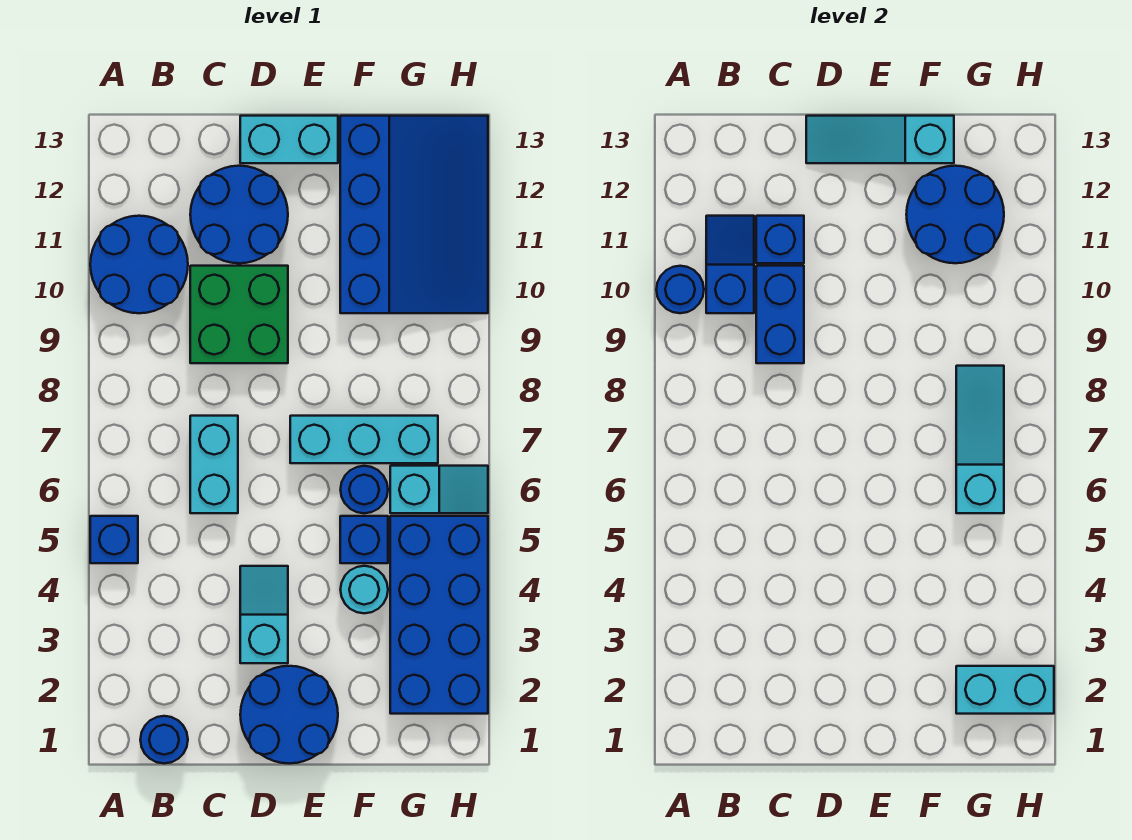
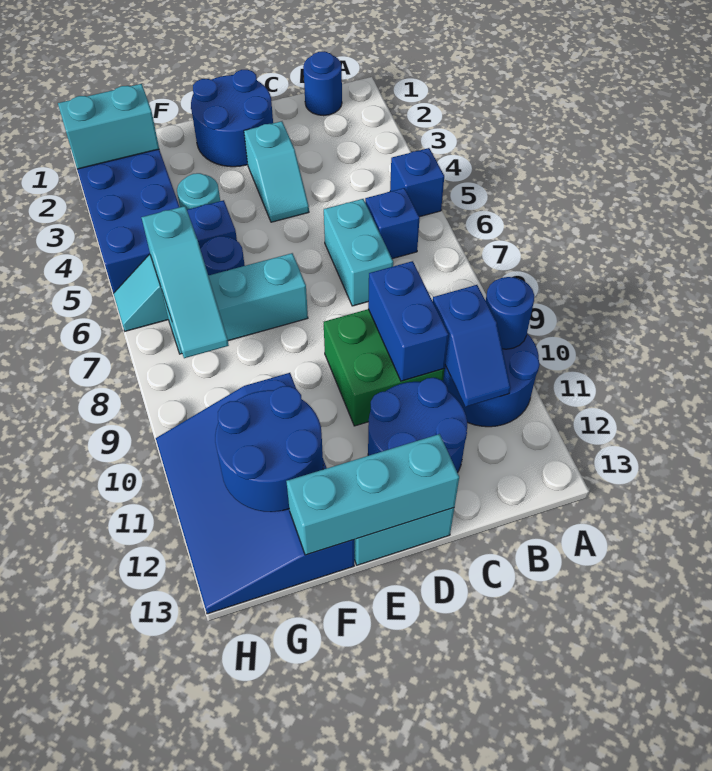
blue 1x1 brick [756,216,804,263] -> blue 1x1 brick moved to [365,188,420,259]
cyan 1x3 slope [806,116,954,163] -> cyan 1x3 brick [286,434,459,555]

